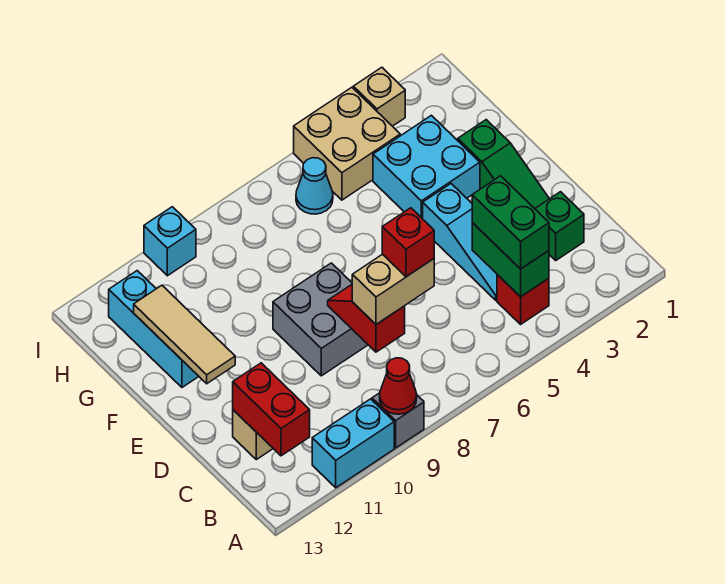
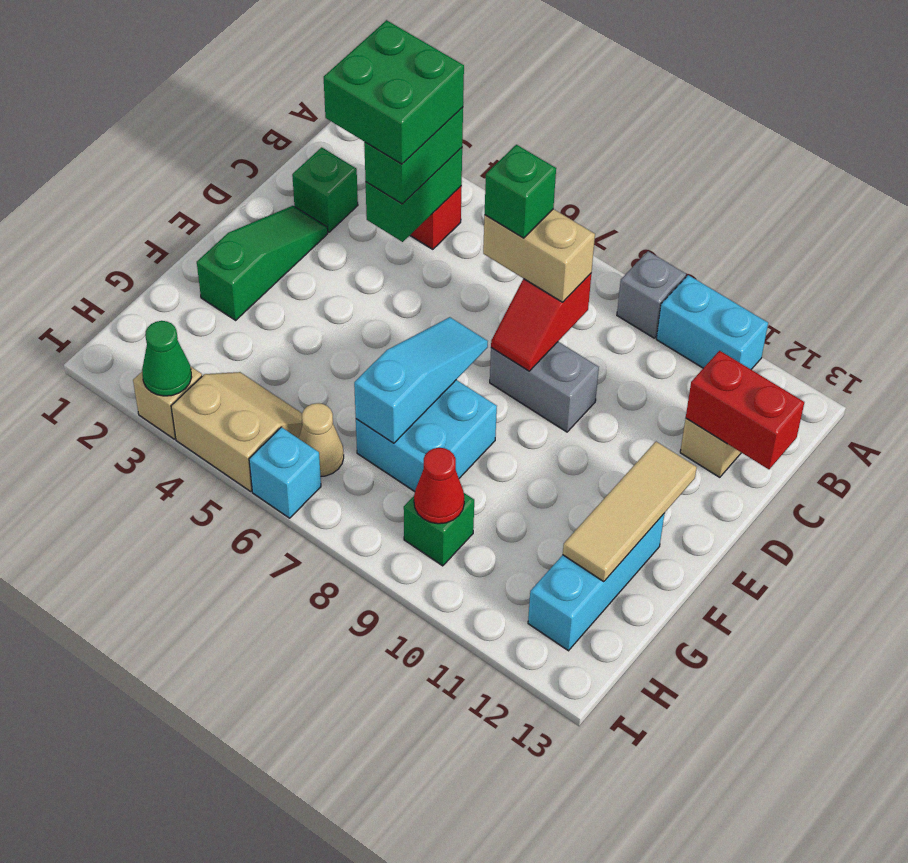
red 1x1 cone [380,358,417,414] -> red 1x1 cone moved to [414,448,464,524]
none -> green 2x2 brick [324,20,464,164]
red 1x2 brick [233,363,310,456] -> red 1x2 brick turned to [686,351,804,469]
cyan 1x3 slope [423,184,497,300] -> cyan 1x3 slope moved to [354,317,488,443]
red 1x1 brick [382,208,434,277] -> green 1x1 brick [485,145,556,238]
grey 2x2 brick [273,263,368,376] -> grey 1x2 brick [490,342,599,432]
cyan 2x2 brick [373,115,480,219] -> cyan 2x2 brick moved to [356,380,497,492]
tan 2x2 brick [294,87,400,200] -> tan 2x2 slope [171,372,302,491]
cyan 1x1 cone [296,158,333,214] -> tan 1x1 cone [299,403,344,476]
none -> green 1x1 brick [404,493,474,566]
none -> green 1x1 cone [142,321,192,396]
cyan 1x1 brick [144,207,196,276] -> cyan 1x1 brick moved to [249,427,321,518]

